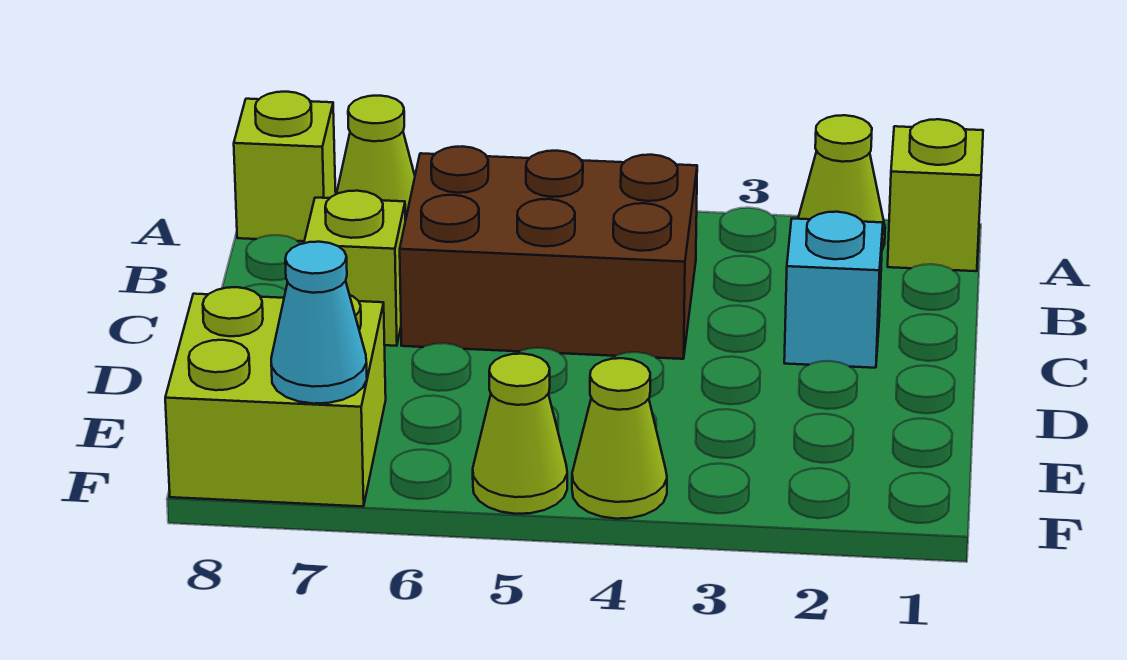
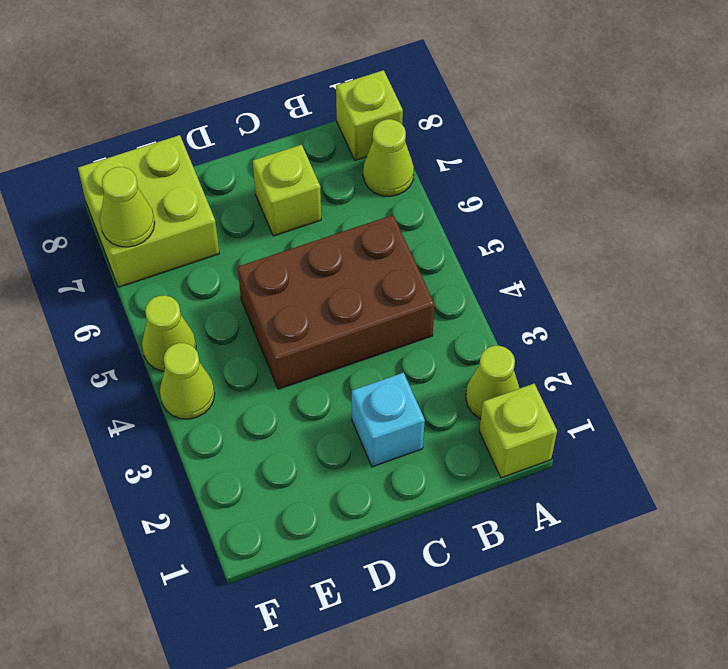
brown 2x3 brick [400,146,697,359] -> brown 2x3 brick turned to [237,215,435,389]
cyan 1x1 cone [271,242,367,404] -> lime 1x1 cone [100,167,155,247]

